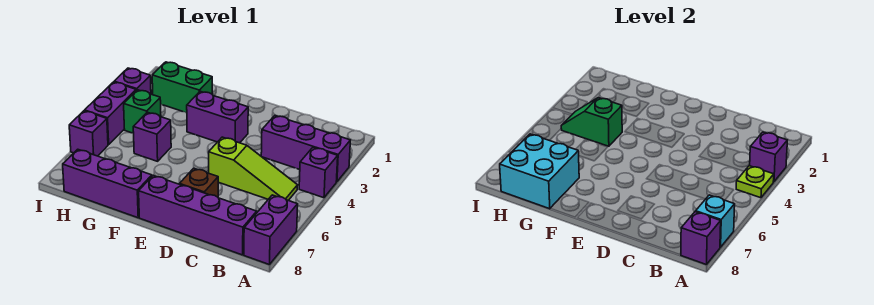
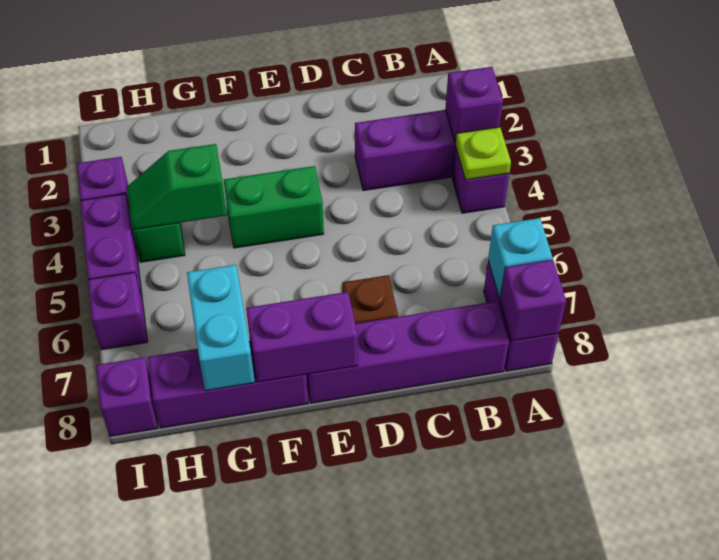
lime 1x3 slope [209,137,297,200] -> none
purple 1x2 brick [187,91,248,143] -> purple 1x2 brick moved to [246,292,358,382]
green 1x2 brick [152,62,213,113] -> green 1x2 brick moved to [224,166,324,248]
purple 1x1 brick [133,112,171,161] -> purple 1x1 brick moved to [96,357,158,436]
cyan 2x2 brick [500,134,579,209] -> cyan 1x2 brick [187,265,255,391]

